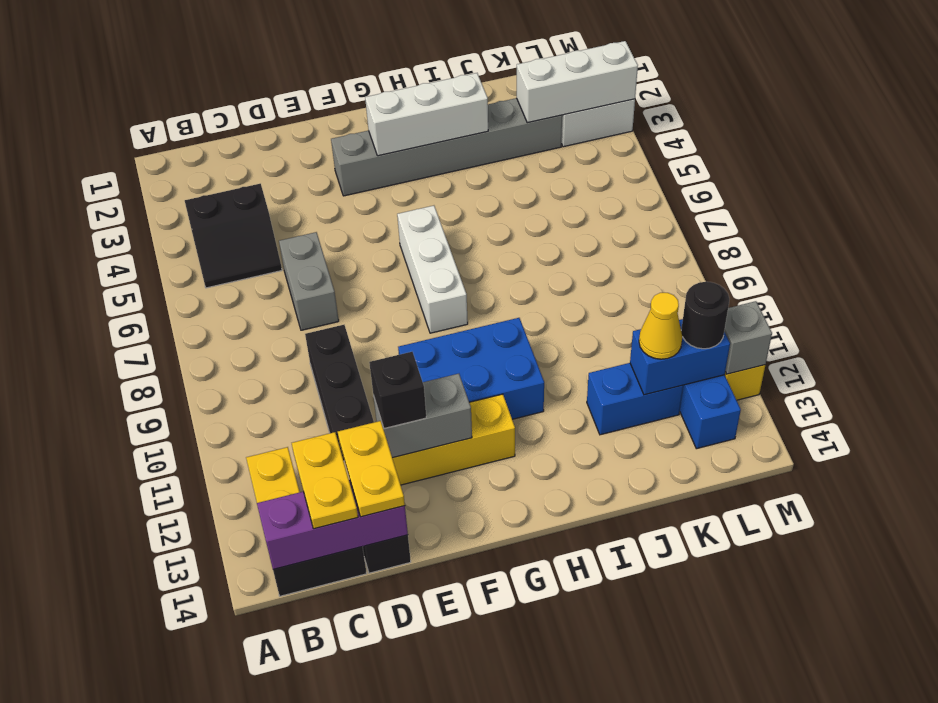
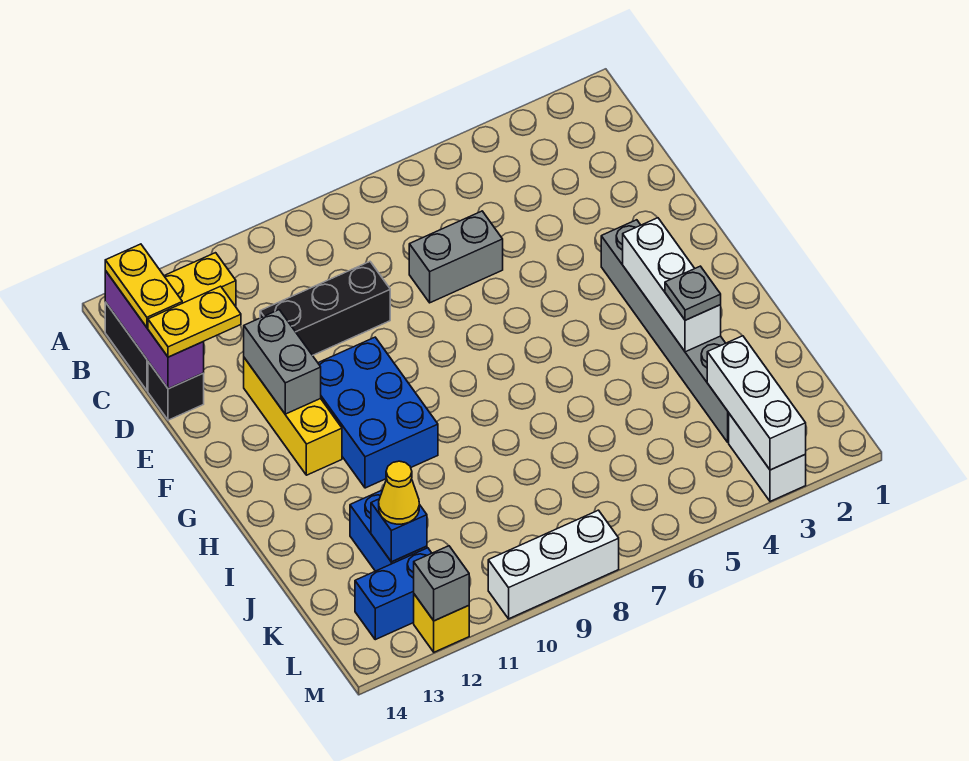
black 2x2 slope [185,184,282,288] -> none
yellow 1x2 plate [292,432,358,529] -> yellow 1x2 plate turned to [105,244,182,327]
black 1x1 brick [369,352,426,429] -> none
white 1x3 brick [397,206,468,333] -> white 1x3 brick moved to [488,510,619,619]
none -> grey 1x1 plate [665,266,721,320]
blue 1x2 brick [630,319,730,395] -> blue 1x1 brick [371,499,427,562]
black 1x1 round brick [681,282,729,349] -> none

